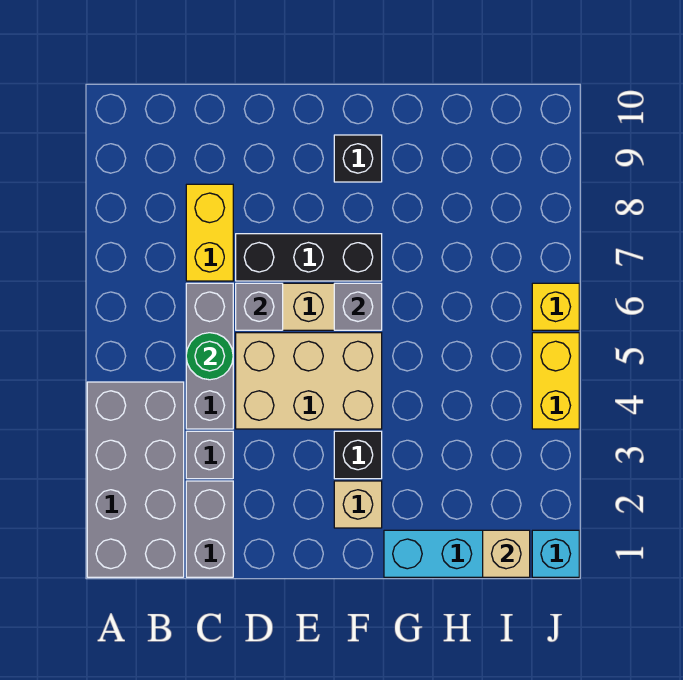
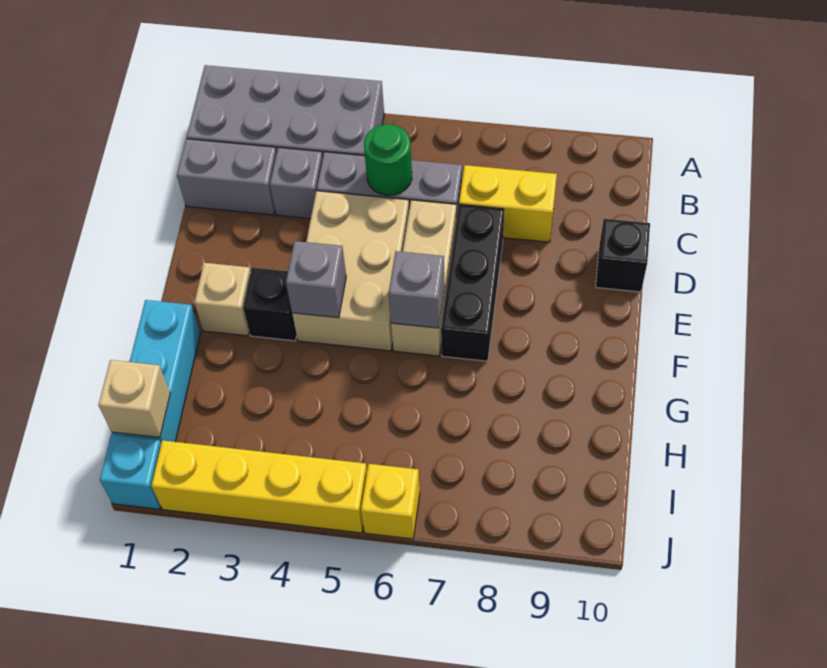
grey 1x1 brick [236,283,283,330] -> grey 1x1 brick moved to [286,241,346,318]
black 1x1 brick [334,135,382,182] -> black 1x1 brick moved to [596,219,650,292]
yellow 1x2 brick [532,333,579,429] -> yellow 1x4 brick [151,440,367,533]

